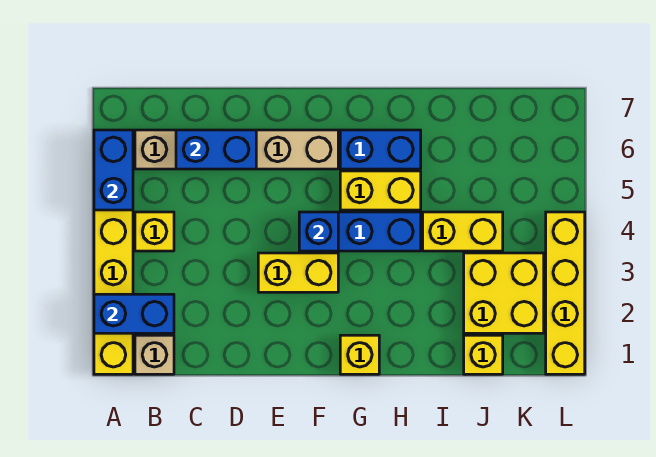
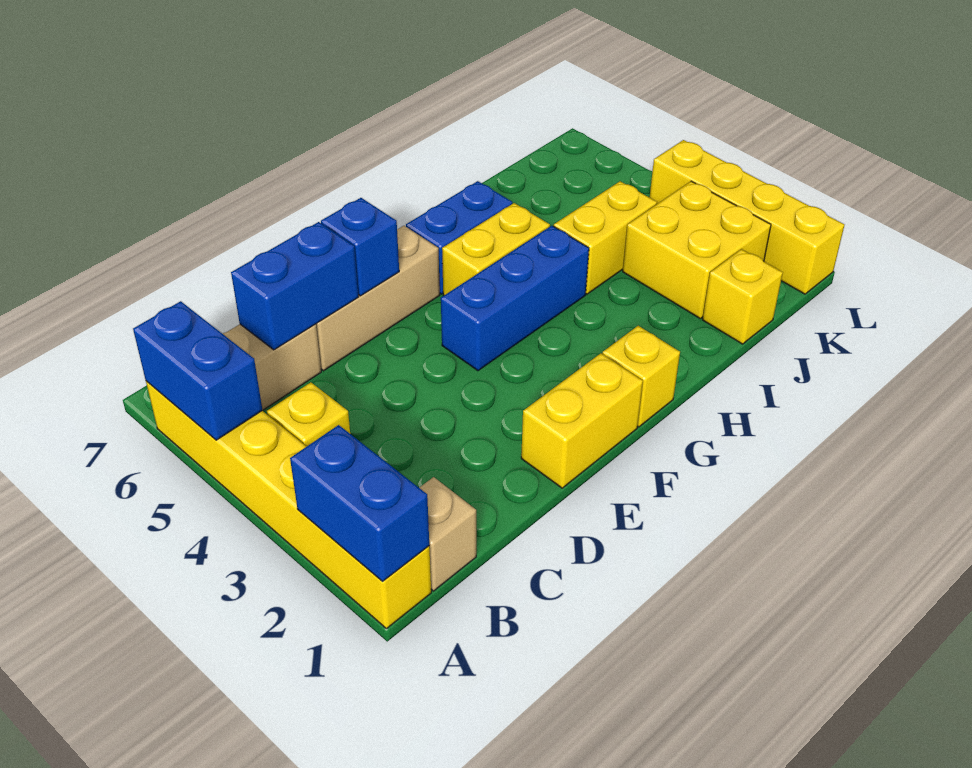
blue 1x2 brick [94,294,174,333] -> blue 1x2 brick turned to [290,425,429,581]
yellow 1x2 brick [258,253,338,292] -> yellow 1x2 brick moved to [521,353,643,488]
blue 1x1 brick [299,212,338,251] -> blue 1x1 brick moved to [321,198,399,296]

